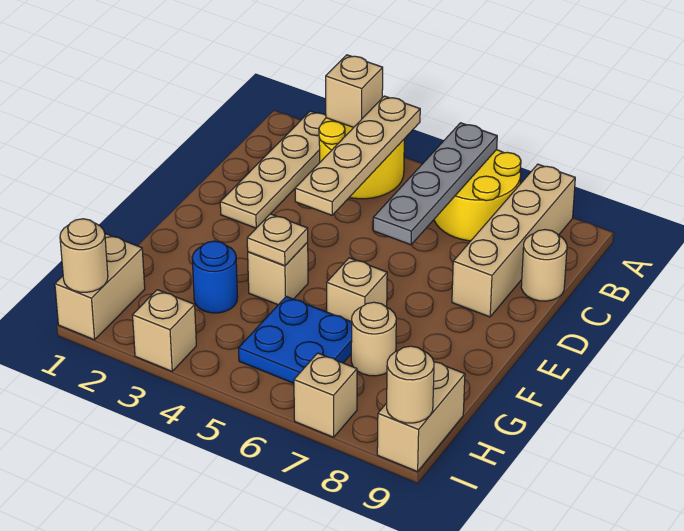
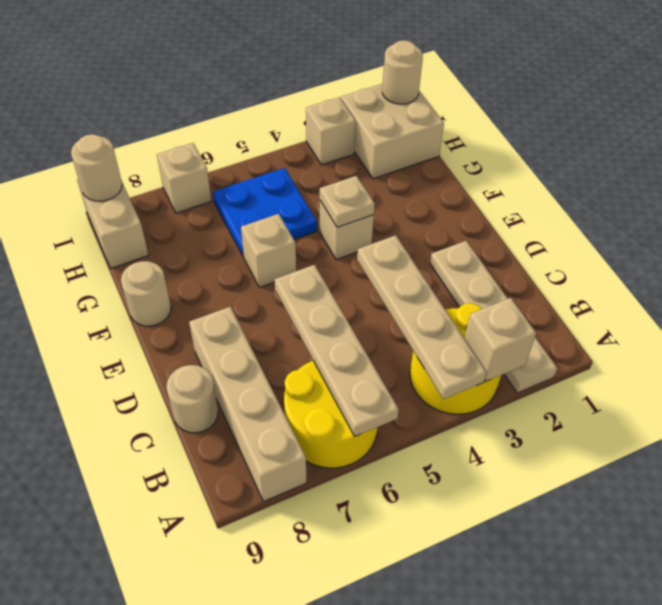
grey 1x4 plate [373,123,497,245] -> tan 1x4 plate [275,265,399,436]
blue 1x1 round brick [192,241,238,313] -> none
tan 1x1 round brick [351,302,396,376] -> tan 1x1 round brick moved to [121,261,171,326]
tan 1x2 brick [55,234,145,340] -> tan 2x2 brick [341,84,444,179]

